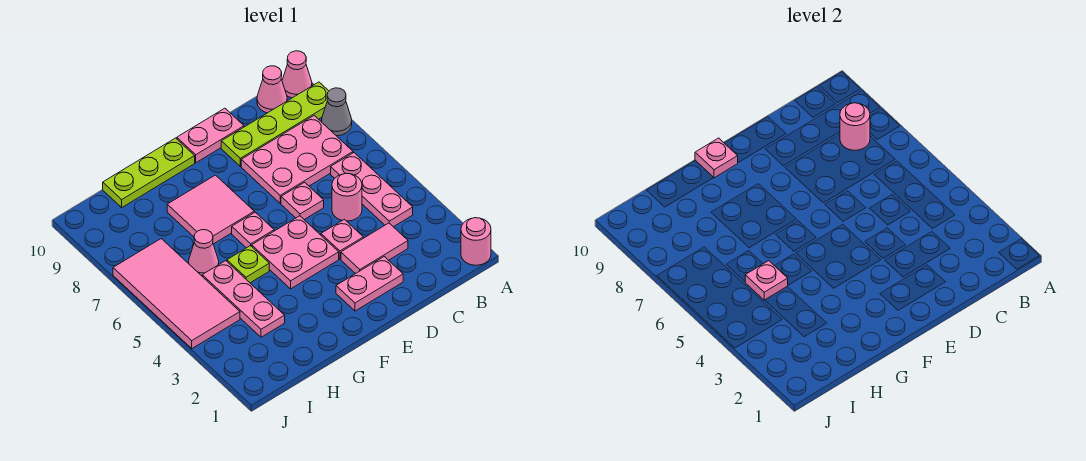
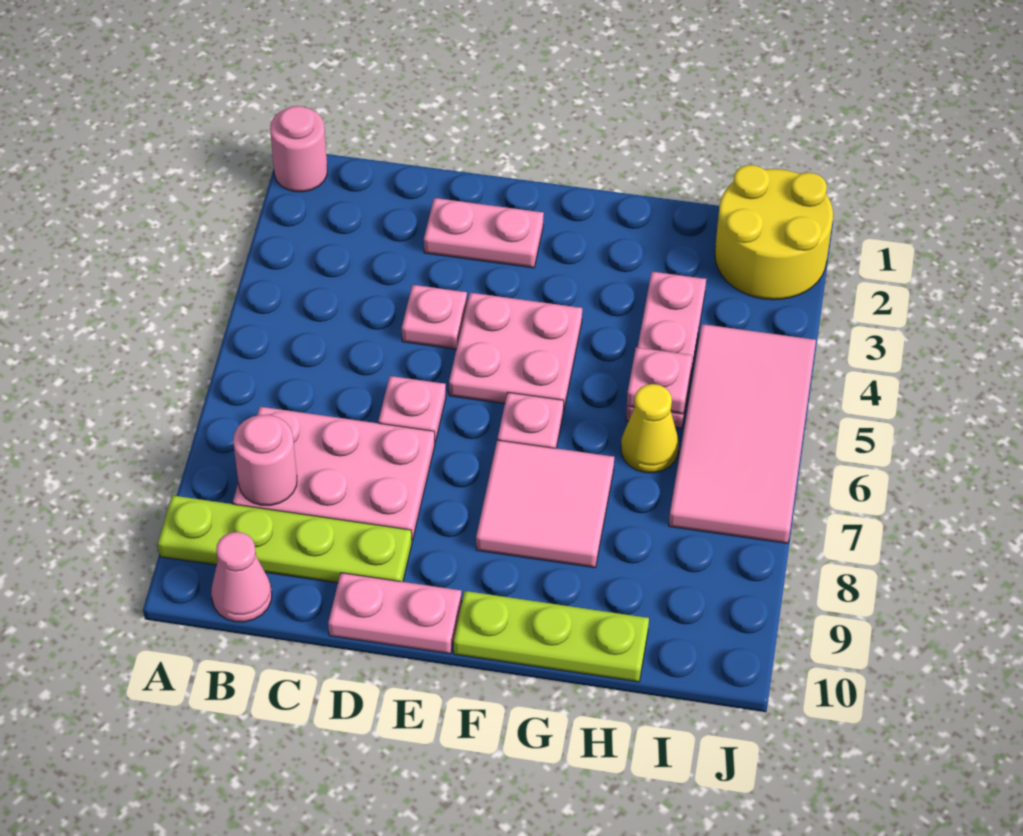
grey 1x1 cone [322,88,352,136] -> none
pink 1x1 cone [282,51,312,98] -> none
pink 1x3 plate [331,153,413,227] -> none
pink 1x2 tile [341,223,408,274] -> none
pink 1x1 round brick [332,173,362,221] -> none
pink 1x1 plate [695,138,738,178] -> none
lime 1x1 plate [227,246,269,283] -> none
pink 1x1 cone [189,230,219,276] -> yellow 1x1 cone [621,384,679,473]
none -> yellow 2x2 round brick [715,165,833,300]

